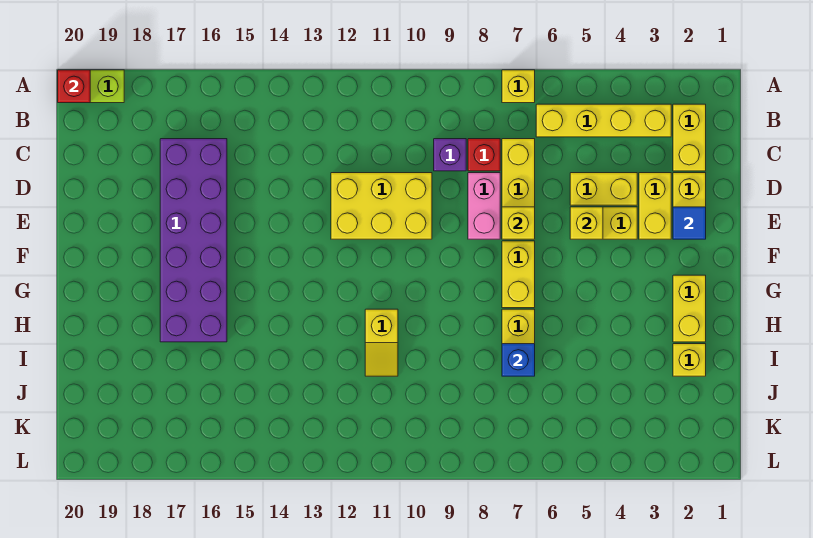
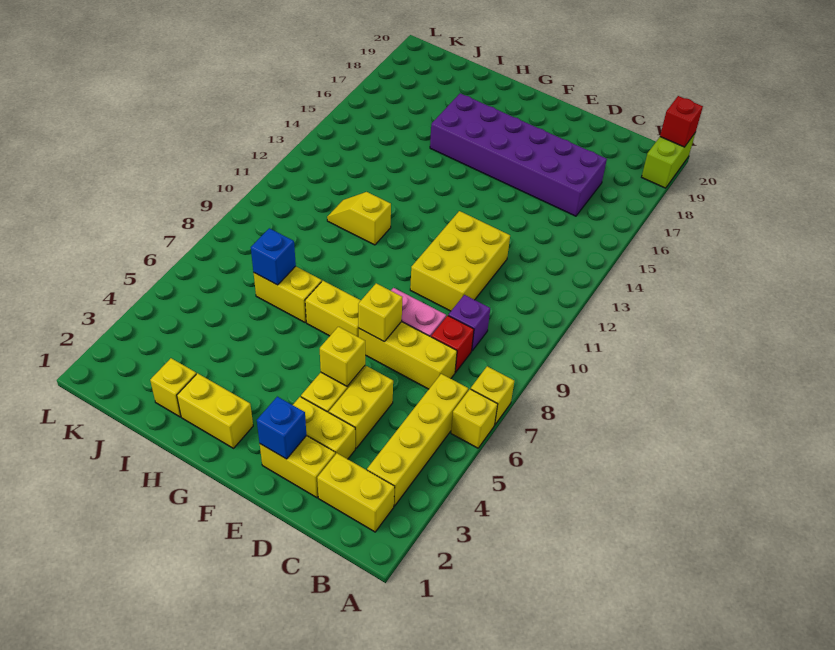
none -> yellow 1x1 brick [451,389,498,448]
blue 1x1 tile [673,207,706,239] -> blue 1x1 brick [257,397,306,459]

